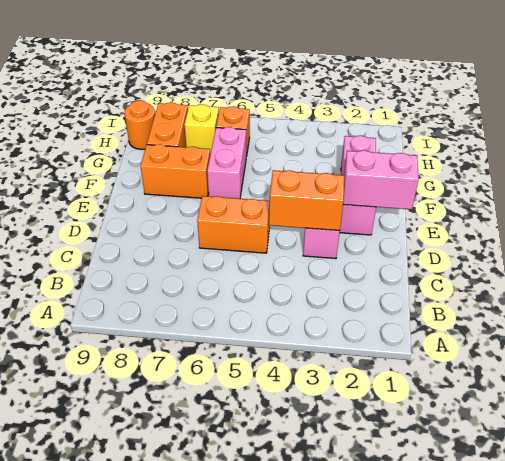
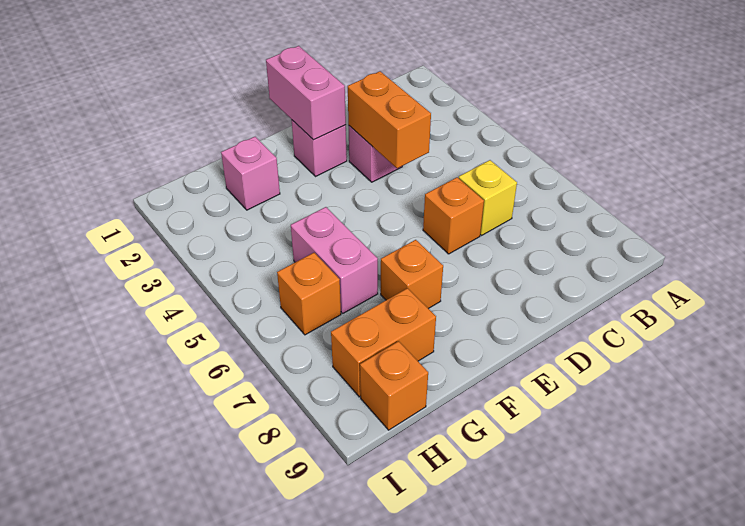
orange 1x2 brick [197,196,270,253] -> orange 1x1 brick [423,177,484,254]
pink 1x2 brick [207,127,246,199] -> pink 1x2 brick turned to [291,207,378,313]
orange 1x2 brick [141,144,210,198] -> orange 1x1 brick [381,240,443,309]
yellow 1x1 brick [184,104,219,154] -> yellow 1x1 brick moved to [459,160,517,235]
orange 1x1 round brick [125,100,155,149] -> orange 1x1 brick [360,341,428,430]

